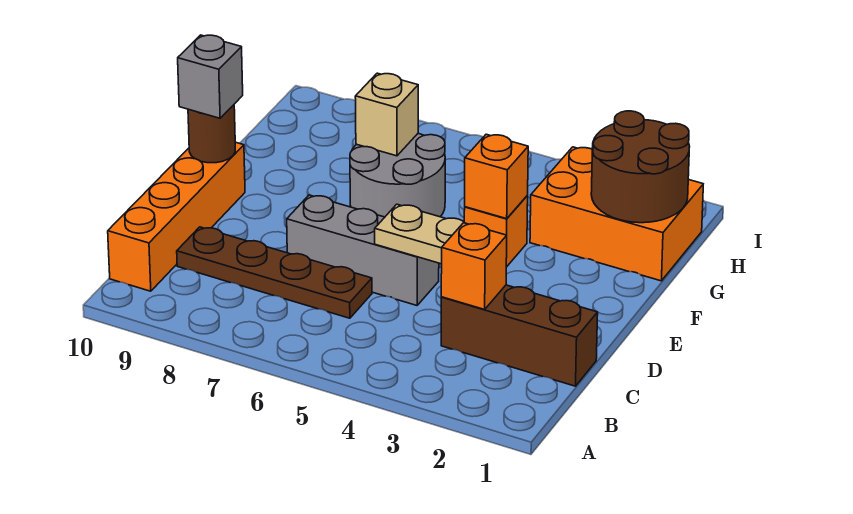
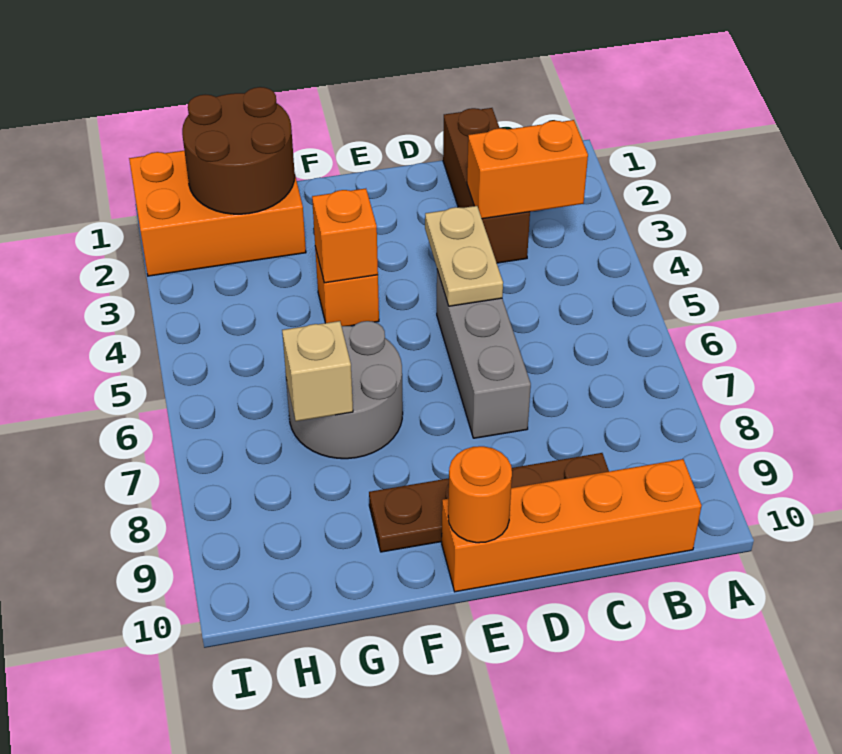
orange 1x1 brick [441,223,507,309] -> orange 1x2 brick [467,120,588,219]
brown 1x4 plate [177,227,372,318] -> brown 1x4 plate turned to [369,453,609,552]
brown 1x1 round brick [188,105,235,163] -> orange 1x1 round brick [448,446,512,543]
grey 1x1 brick [178,35,243,118] -> none
orange 2x3 brick [530,147,703,281] -> orange 2x3 brick turned to [129,151,306,276]

